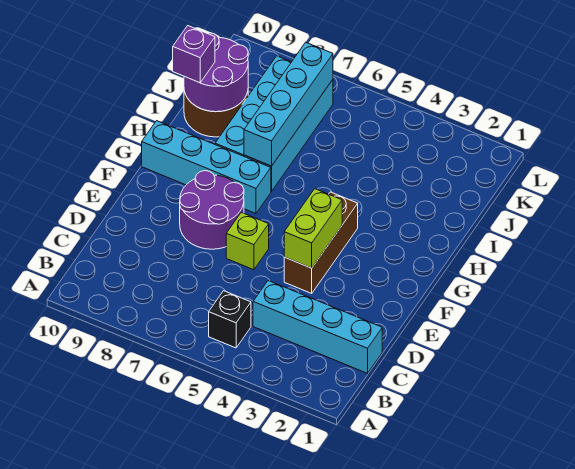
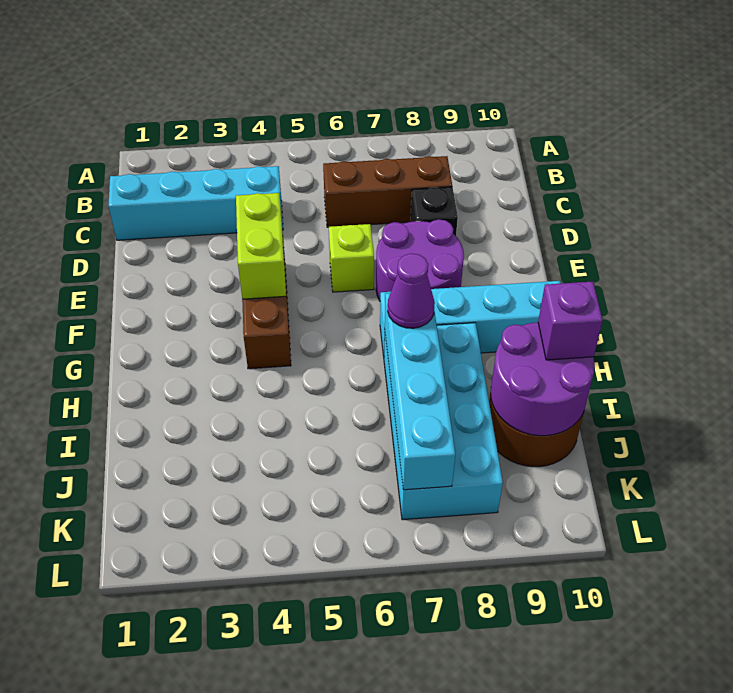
black 1x1 brick [209,291,251,348] -> black 1x1 brick moved to [411,187,458,236]
none -> brown 1x3 brick [323,156,452,227]
none -> purple 1x1 cone [388,253,435,328]

